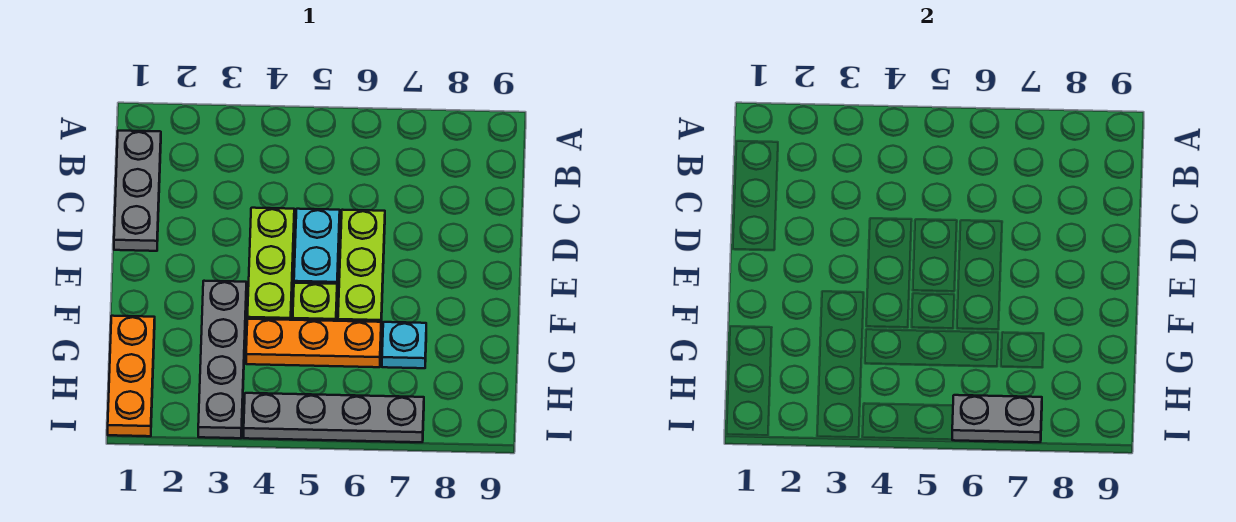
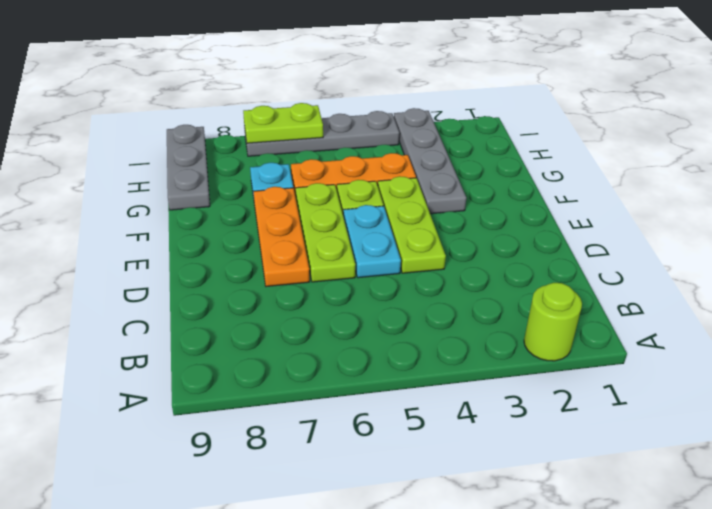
none -> lime 1x1 round brick [524,283,582,361]
grey 1x3 plate [114,131,161,251] -> grey 1x3 plate moved to [167,125,210,210]
orange 1x3 plate [108,316,155,436] -> orange 1x3 plate moved to [253,187,310,287]
grey 1x2 plate [952,395,1042,442] -> lime 1x2 plate [243,103,323,143]

